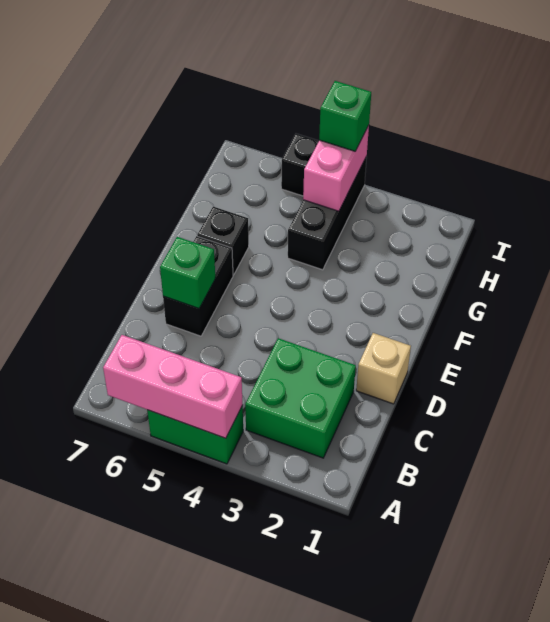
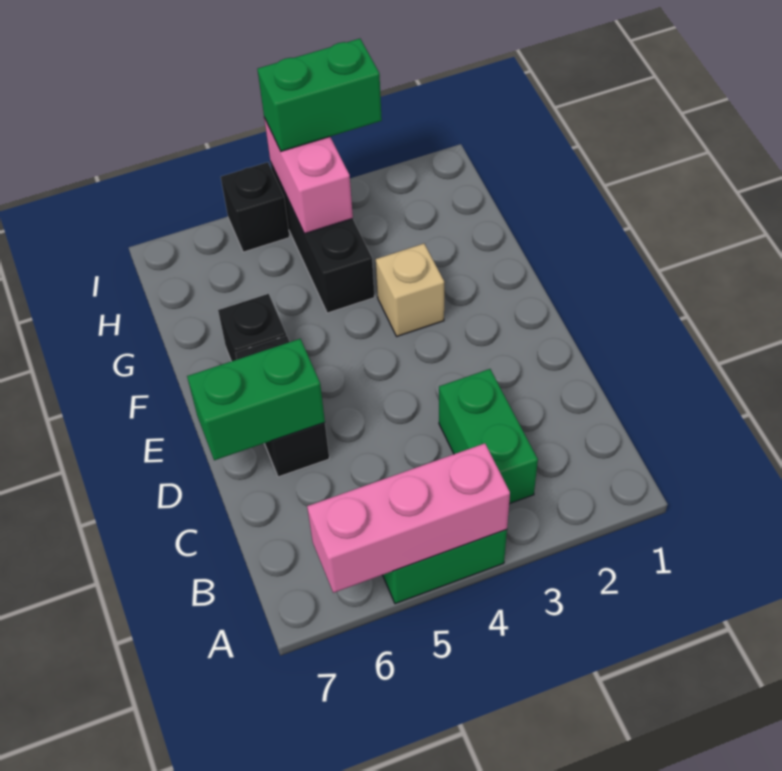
green 2x2 brick [245,338,356,458] -> green 1x2 brick [439,369,538,504]
tan 1x1 brick [356,333,411,404] -> tan 1x1 brick moved to [376,244,444,336]
green 1x1 brick [160,237,216,308] -> green 1x2 brick [187,339,325,460]
green 1x1 brick [319,81,371,151] -> green 1x2 brick [257,39,382,151]

